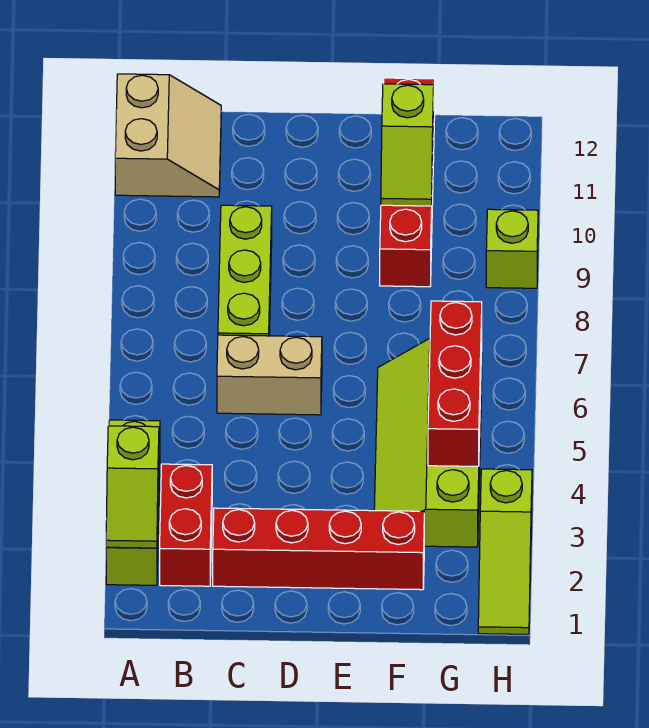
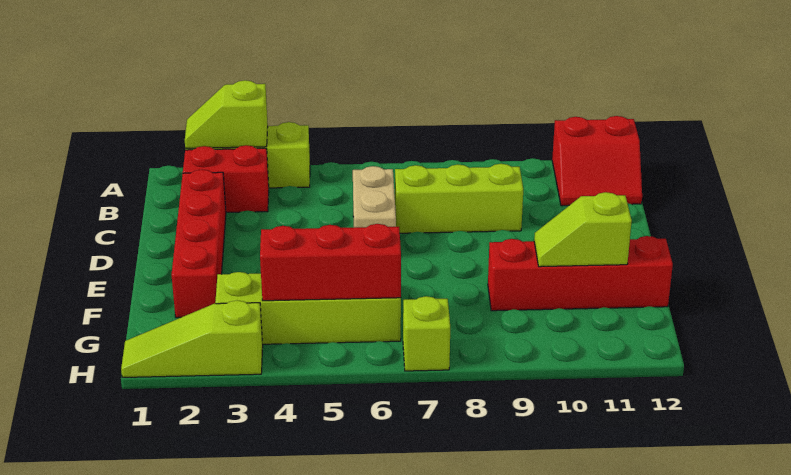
tan 2x2 slope [115,74,221,197] -> red 2x2 slope [552,116,642,206]
lime 1x1 brick [486,209,538,288] -> lime 1x1 brick moved to [403,296,450,371]

